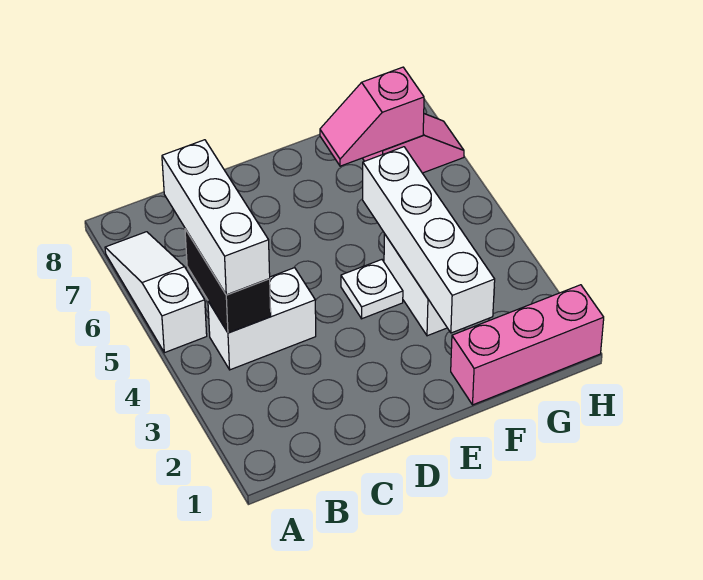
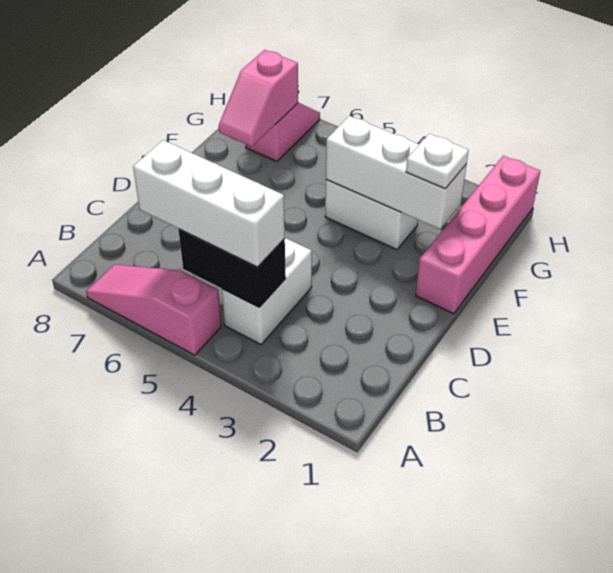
white 1x3 slope [105,232,207,353] -> pink 1x3 slope [86,265,222,355]
white 1x1 plate [341,260,403,319] -> white 1x1 plate moved to [406,134,469,188]
pink 1x3 brick [451,285,604,405] -> pink 1x4 brick [416,156,540,314]
white 1x4 brick [363,147,495,333] -> white 1x3 brick [326,116,467,229]

